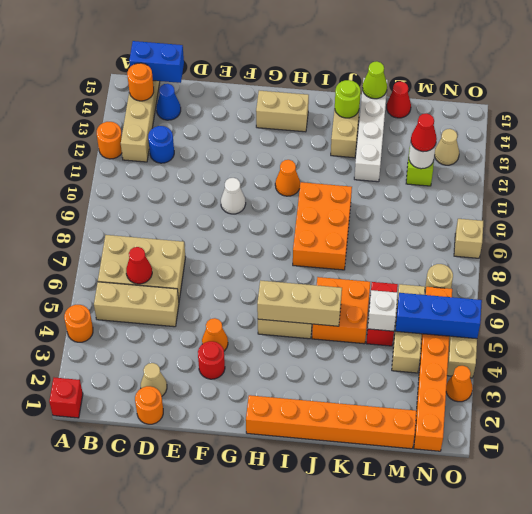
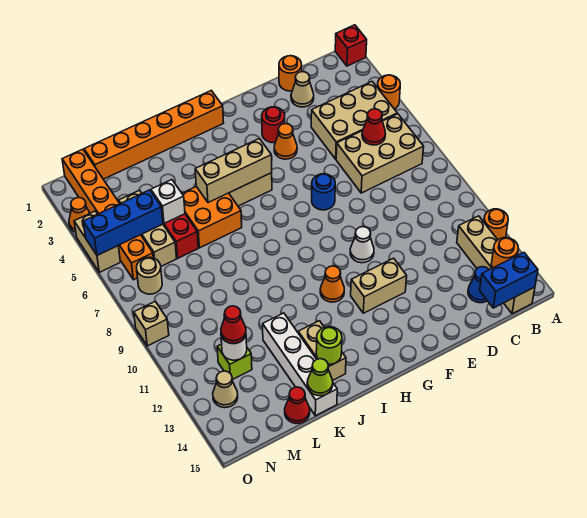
tan 1x3 brick [94,282,179,327] -> tan 2x3 brick [311,82,397,159]
blue 1x1 round brick [148,126,174,163] -> blue 1x1 round brick moved to [312,174,335,210]
tan 1x2 brick [256,91,309,132] -> tan 1x2 brick moved to [351,258,407,313]
orange 2x3 brick [293,182,352,270] -> none

